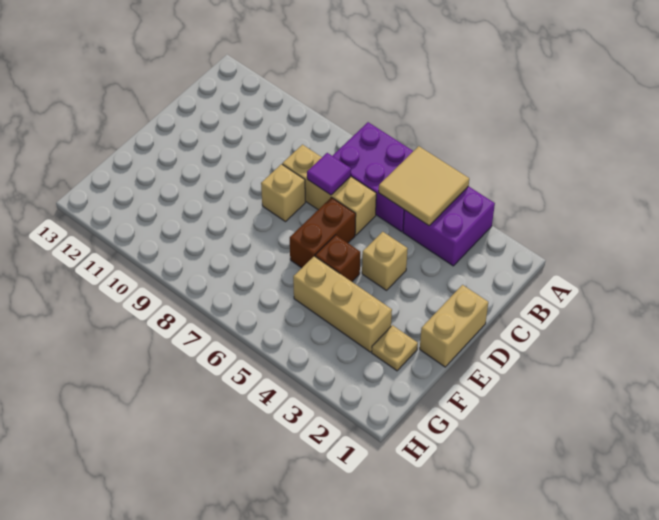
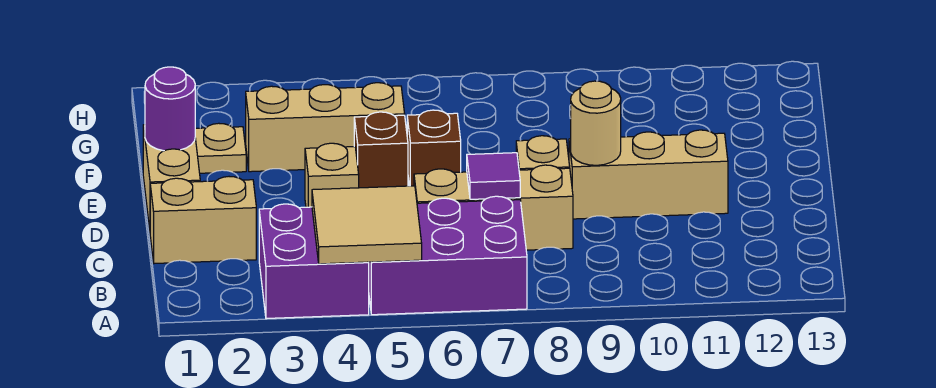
none -> tan 1x2 brick [150,177,256,264]
brown 1x2 brick [290,197,356,268] -> brown 1x1 brick [407,110,461,186]
none -> tan 1x3 brick [569,130,728,219]
none -> tan 1x1 round brick [571,81,621,165]
none -> purple 1x1 round brick [145,67,195,151]

